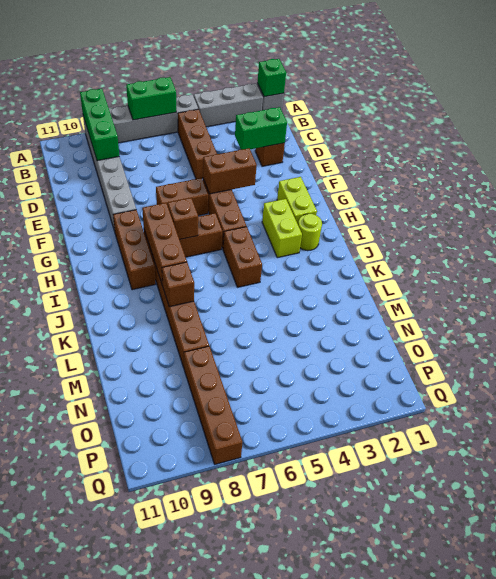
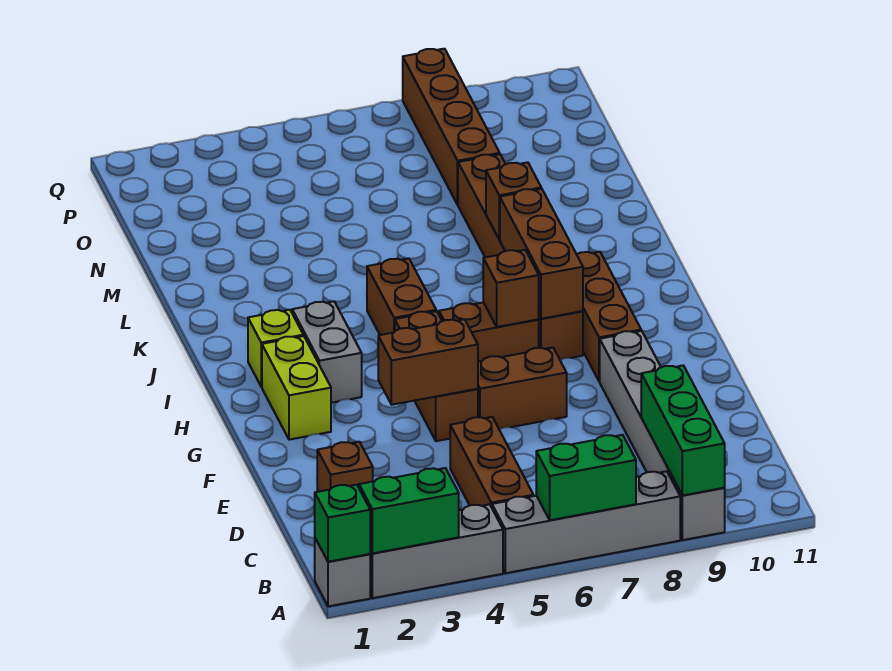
green 1x2 brick [235,107,287,150] -> green 1x2 brick moved to [359,468,459,553]
lime 1x2 brick [262,199,302,258] -> grey 1x2 brick [292,301,362,403]
lime 1x1 round brick [298,214,322,251] -> lime 1x1 brick [248,310,303,387]

